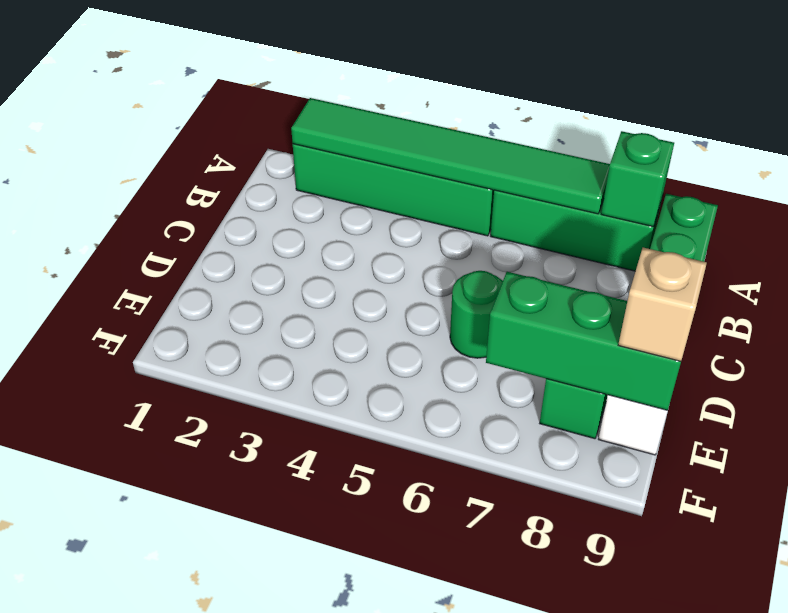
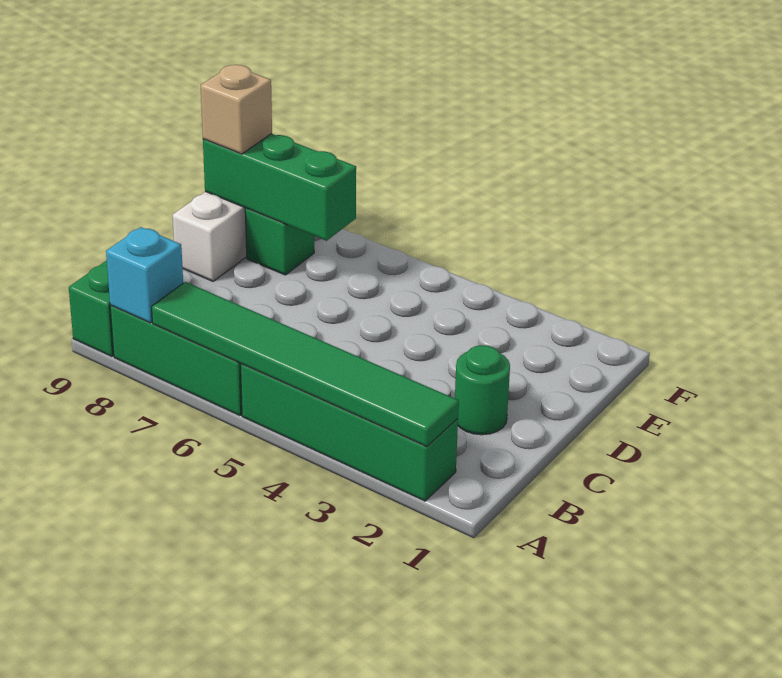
green 1x1 brick [601,131,674,227] -> cyan 1x1 brick [106,227,183,323]
green 1x1 round brick [450,271,503,358] -> green 1x1 round brick moved to [455,345,510,435]

